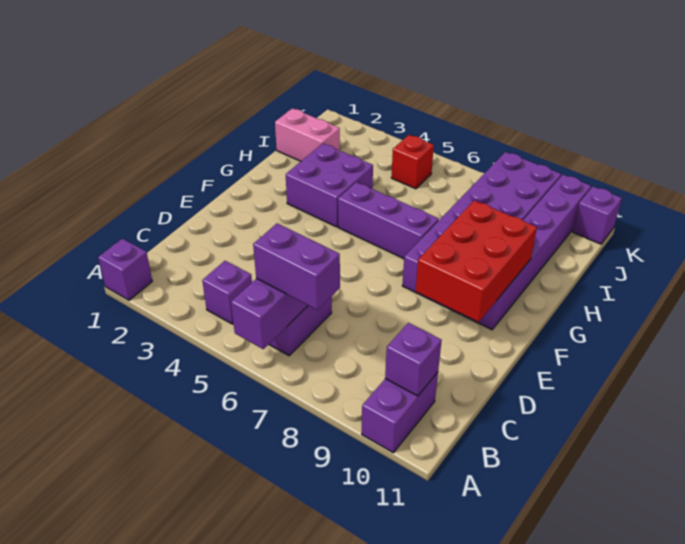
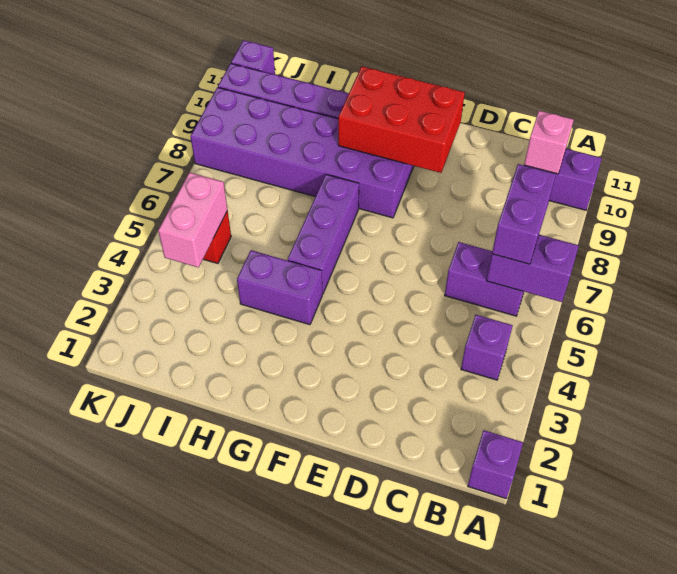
purple 1x1 brick [385,323,442,396] -> pink 1x1 brick [524,111,574,174]
purple 2x2 brick [286,144,373,227] -> purple 1x2 brick [237,250,322,325]
pink 1x2 brick [275,108,340,161] -> pink 1x2 brick moved to [158,172,228,268]

